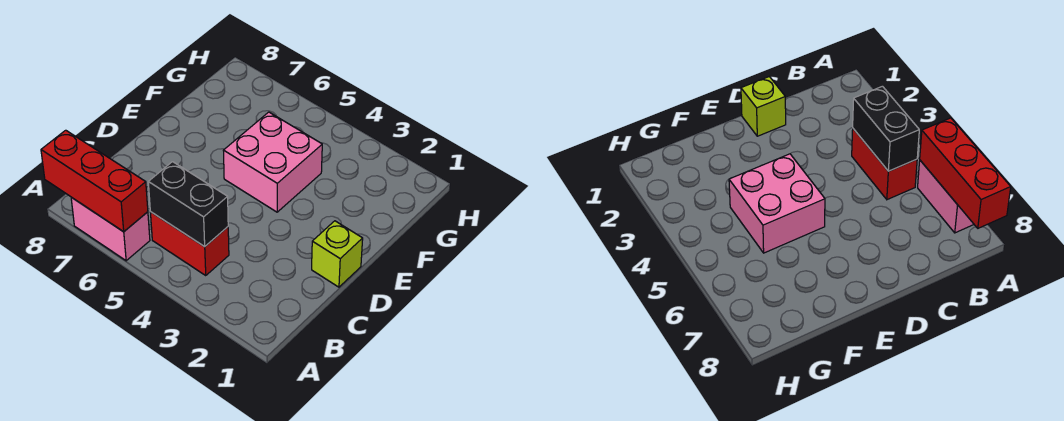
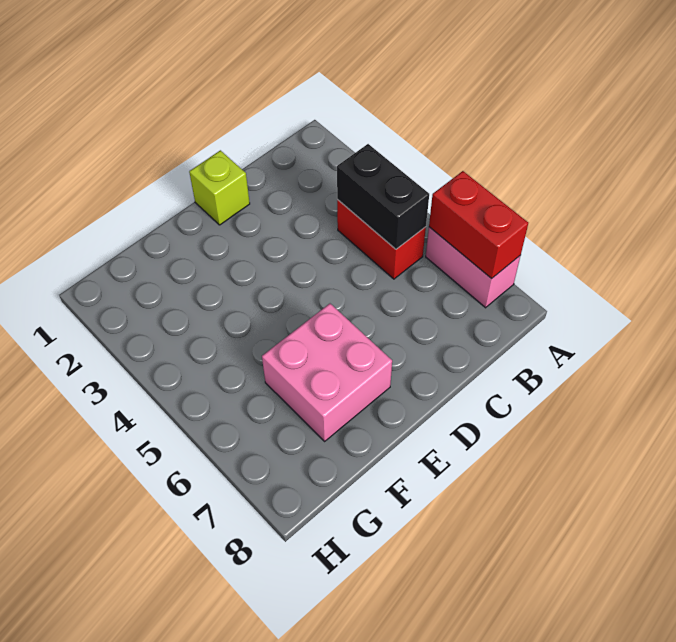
red 1x3 brick [41,130,148,232] -> red 1x2 brick [429,171,528,279]
pink 2x2 brick [223,112,322,212] -> pink 2x2 brick moved to [262,304,392,441]

